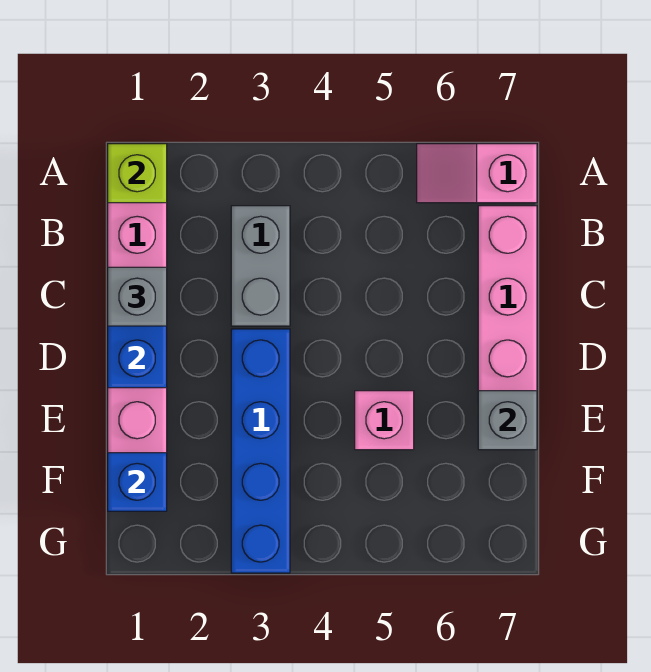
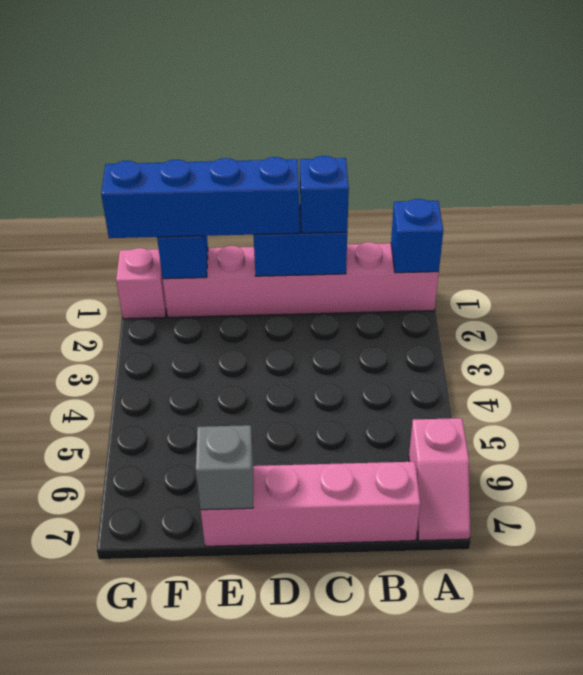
lime 1x1 brick [108,144,167,203] -> blue 1x1 brick [391,199,443,273]
pink 1x2 slope [417,144,537,203] -> pink 1x2 slope turned to [409,418,470,541]
grey 1x2 brick [231,206,290,326] -> none
grey 1x1 brick [108,267,167,326] -> blue 1x1 brick [300,156,349,233]
blue 1x4 brick [231,329,290,573] -> blue 1x4 brick moved to [101,157,299,238]
pink 1x1 brick [355,391,414,450] -> pink 1x1 brick moved to [116,248,166,319]

